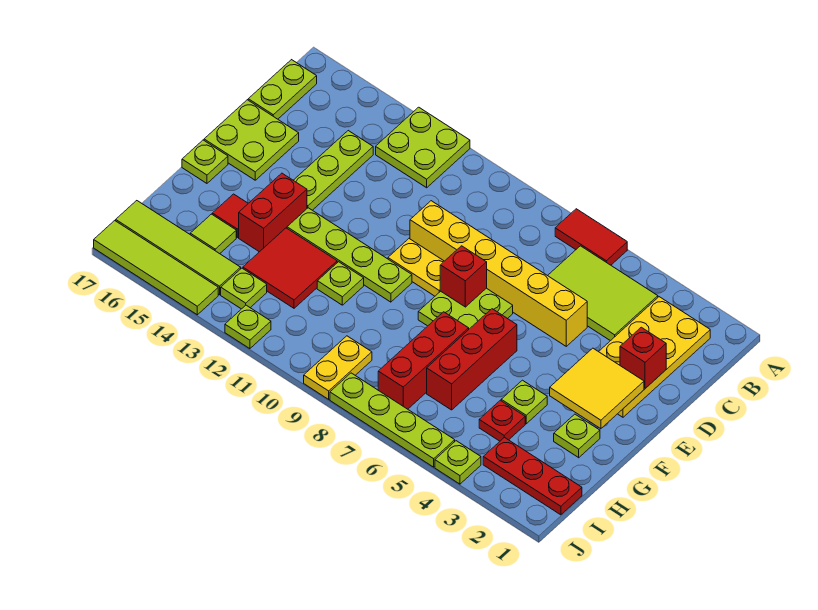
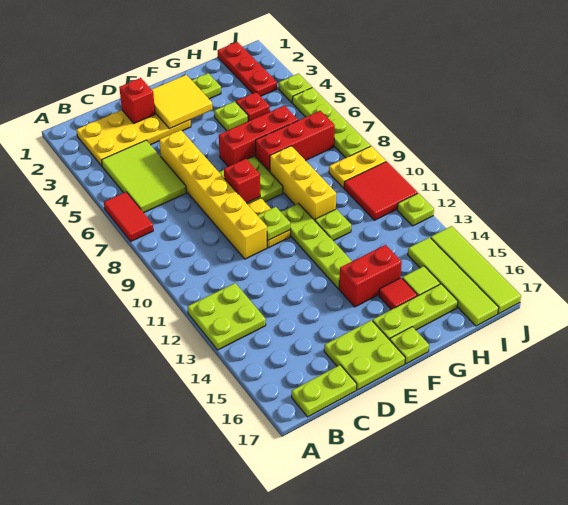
lime 1x3 plate [293,131,373,210] -> lime 1x3 plate moved to [373,284,458,340]
none -> yellow 1x3 brick [270,146,336,221]
red 2x2 tile [243,228,337,308] -> red 2x2 tile moved to [344,162,418,220]
lime 1x1 plate [221,268,267,309] -> lime 1x1 plate moved to [257,207,290,240]

